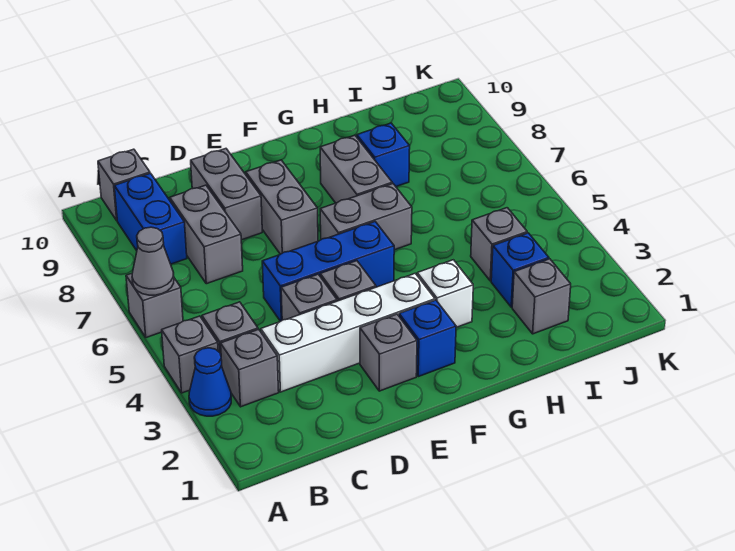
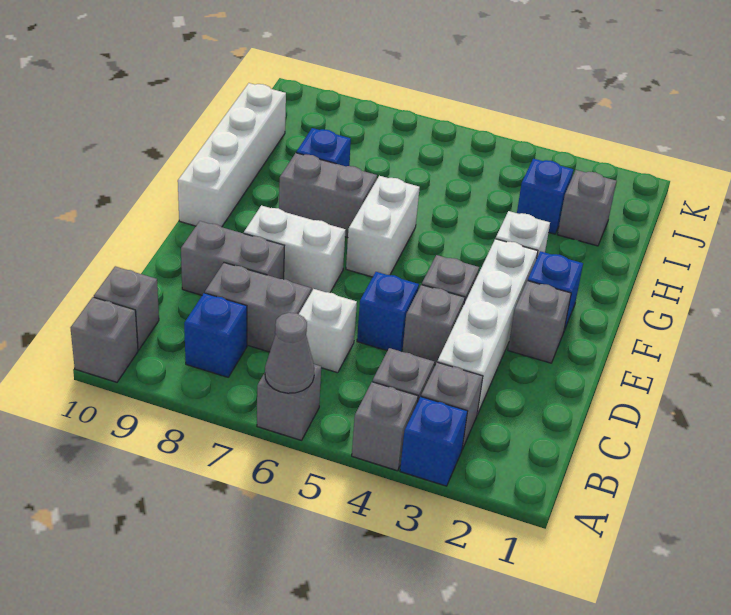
blue 1x1 cone [189,348,231,416] -> blue 1x1 brick [400,397,467,486]
blue 1x2 brick [114,173,187,264] -> blue 1x1 brick [184,293,247,377]
none -> white 1x1 brick [299,289,357,373]
blue 1x3 brick [262,222,394,321] -> blue 1x1 brick [357,272,419,351]
grey 1x2 brick [246,160,318,254] -> white 1x2 brick [244,205,345,293]
grey 1x2 brick [320,184,412,250] -> white 1x2 brick [346,176,420,277]
none -> white 1x4 brick [178,83,286,227]
grey 1x1 brick [471,208,527,281] -> grey 1x1 brick moved to [71,297,138,382]

